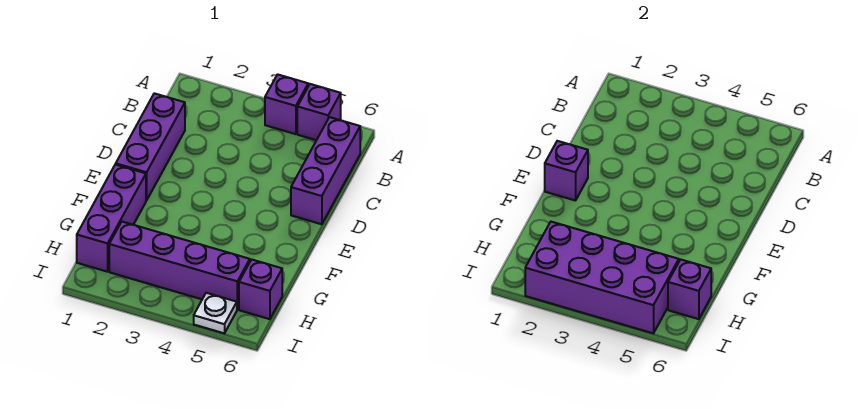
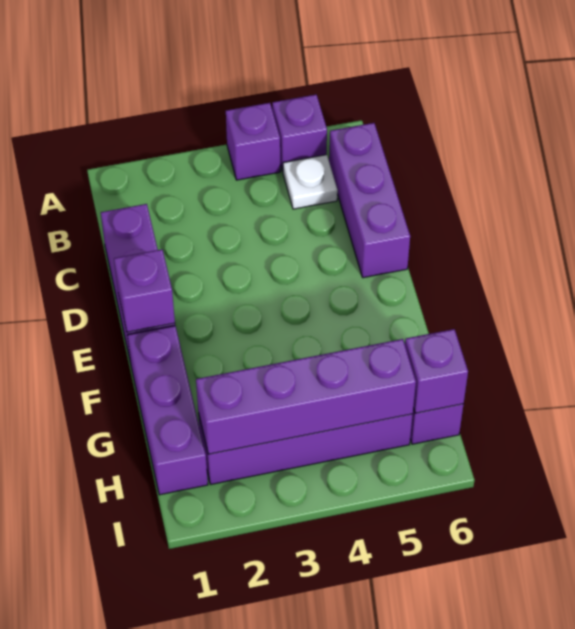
purple 2x4 brick [525,222,679,333] -> purple 1x4 brick [196,339,416,454]
white 1x1 plate [194,293,237,333] -> white 1x1 plate moved to [283,155,338,209]

